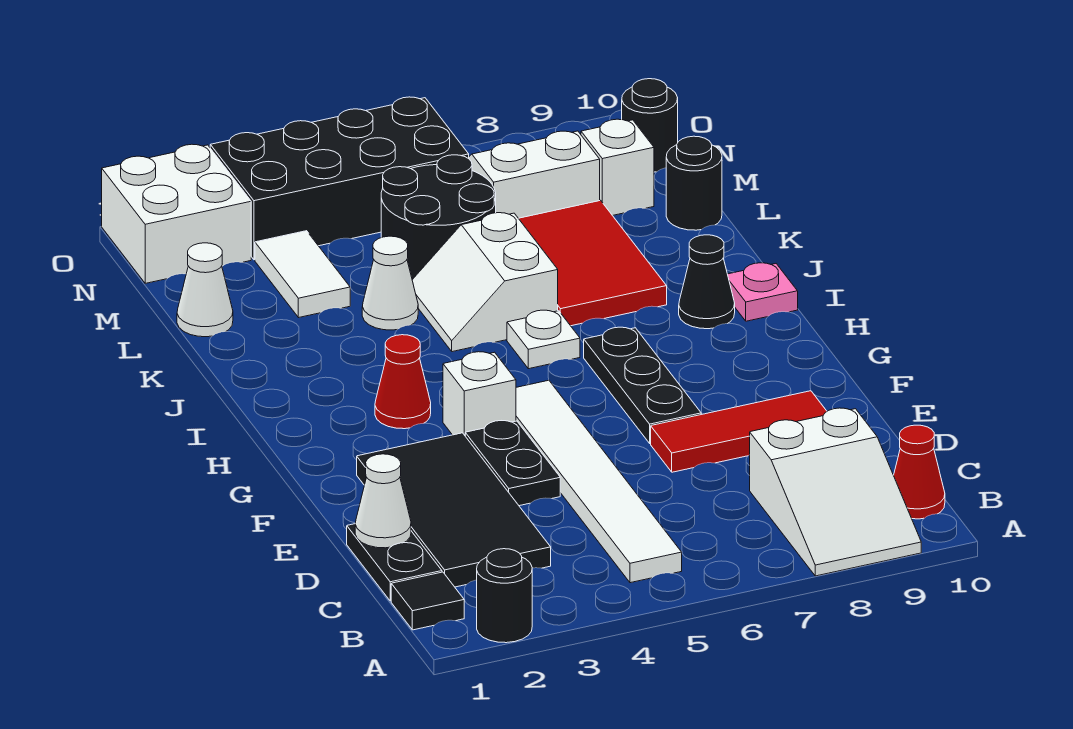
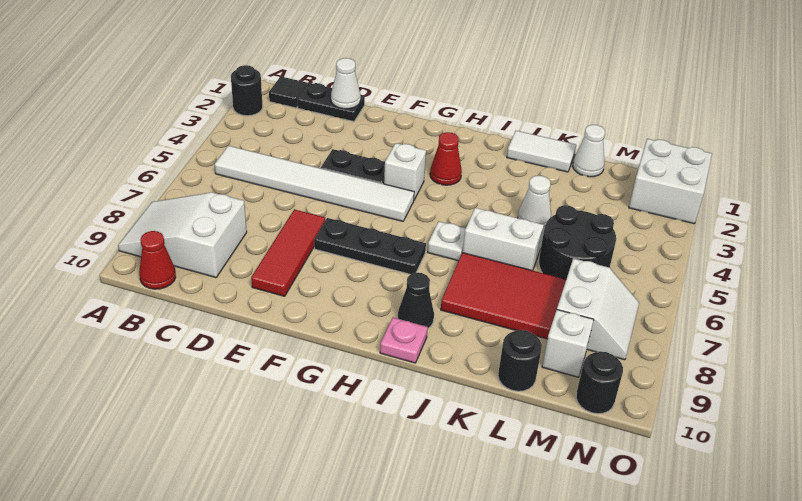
black 2x4 tile [357,433,551,587] -> none
white 1x2 tile [255,231,350,318] -> white 1x2 tile moved to [507,131,576,172]
black 2x4 brick [210,97,469,260] -> none

